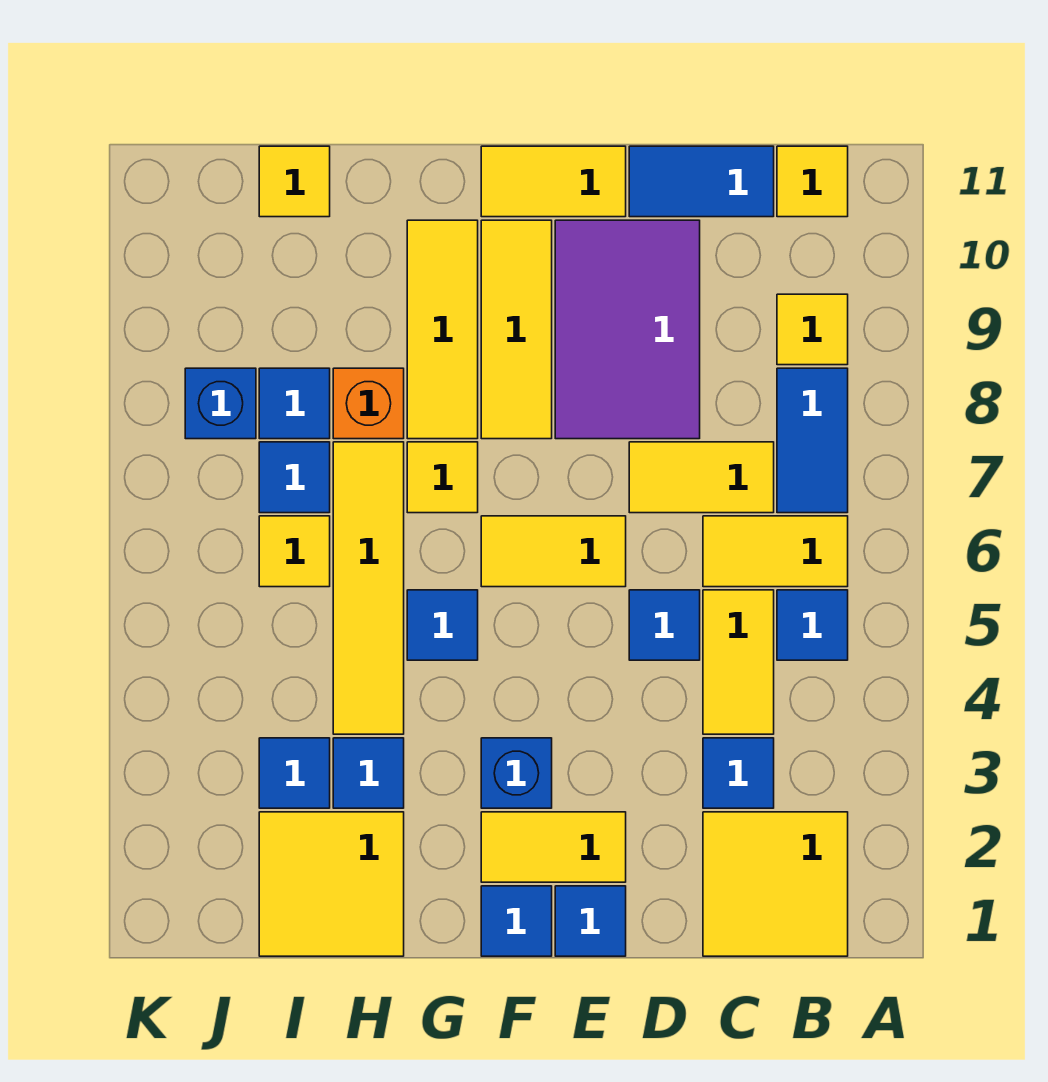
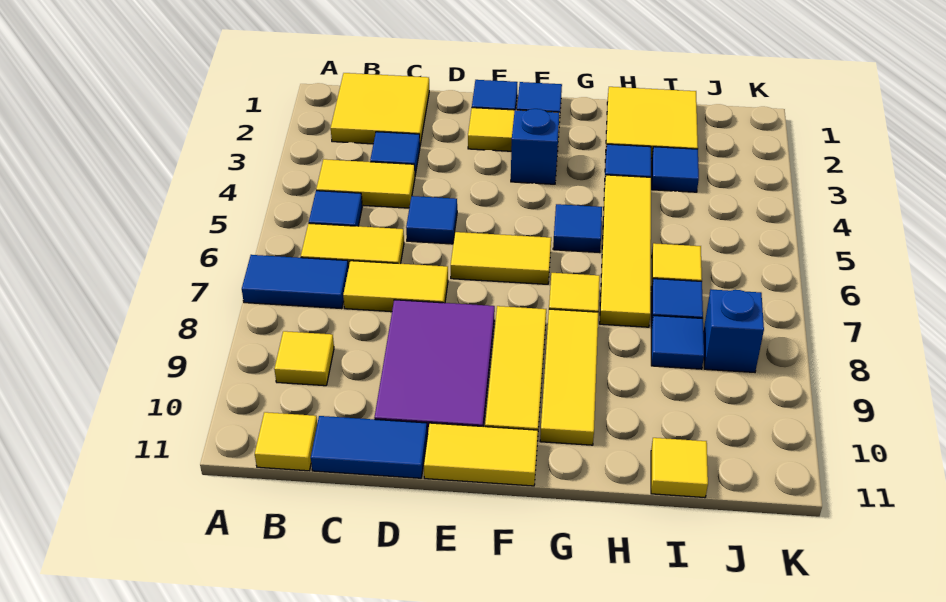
blue 1x2 tile [777,368,848,513] -> blue 1x2 tile turned to [242,255,348,309]
yellow 1x2 tile [703,590,774,734] -> yellow 1x2 tile turned to [316,159,415,208]
orange 1x1 brick [333,368,404,439] -> none

